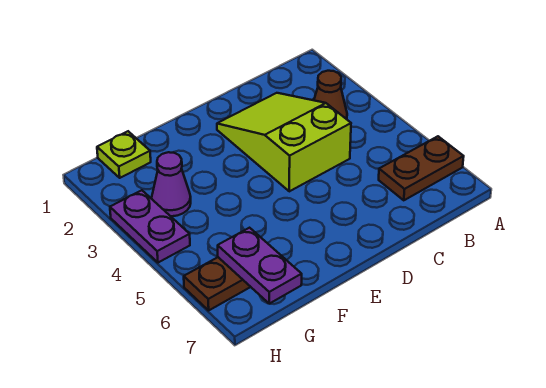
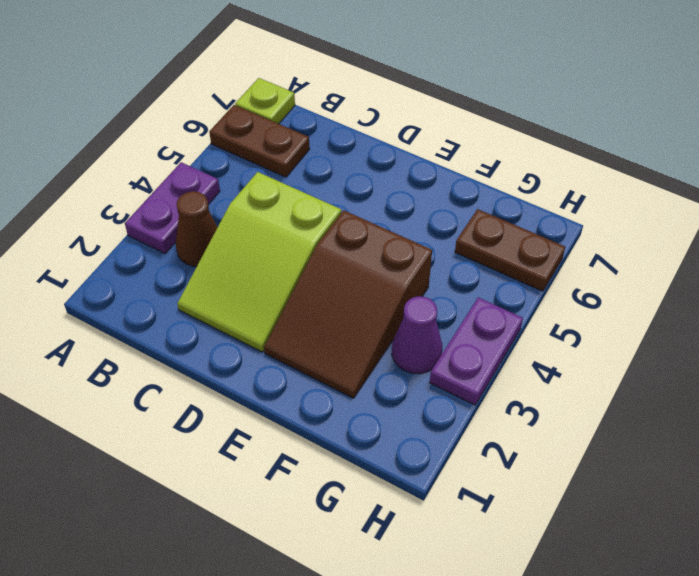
none -> brown 2x3 slope [264,210,432,398]
lime 1x1 plate [97,131,151,178] -> lime 1x1 plate moved to [235,78,295,124]
purple 1x2 plate [218,228,302,304] -> purple 1x2 plate moved to [125,162,220,253]

